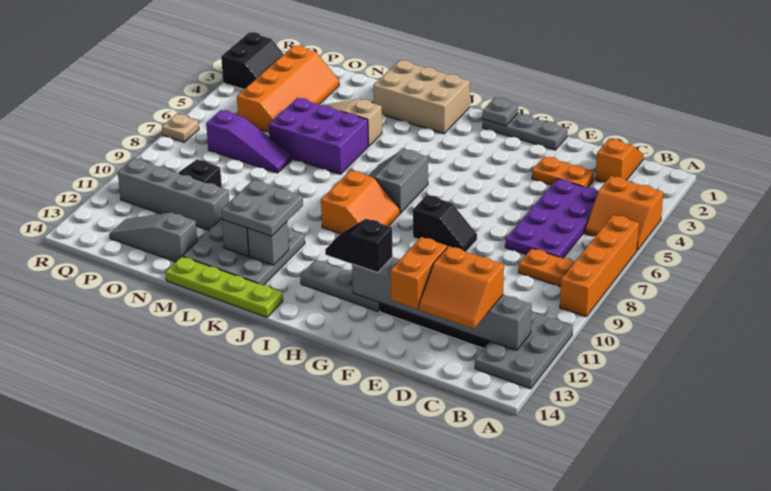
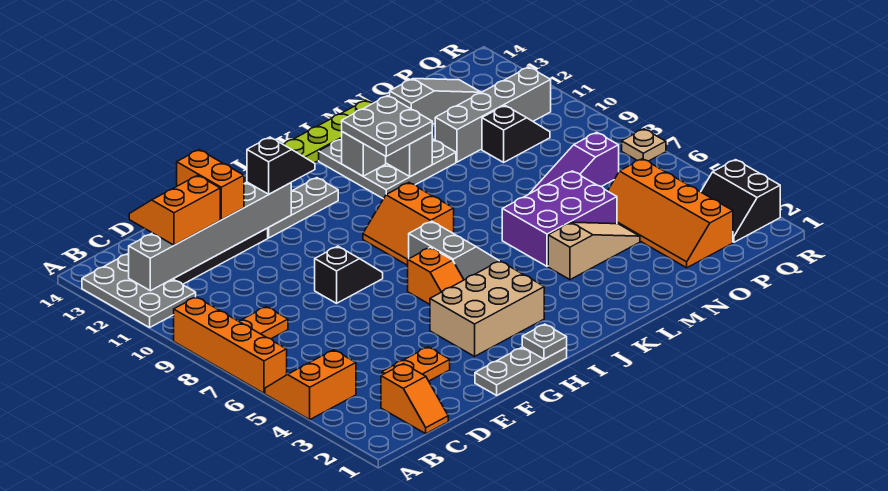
purple 2x4 plate [505,179,598,258] -> none
black 1x2 slope [413,195,477,252] -> black 1x2 slope turned to [315,246,383,303]
none -> orange 1x2 slope [408,247,464,304]
tan 2x3 brick [373,60,470,134] -> tan 2x3 brick moved to [430,261,544,356]

